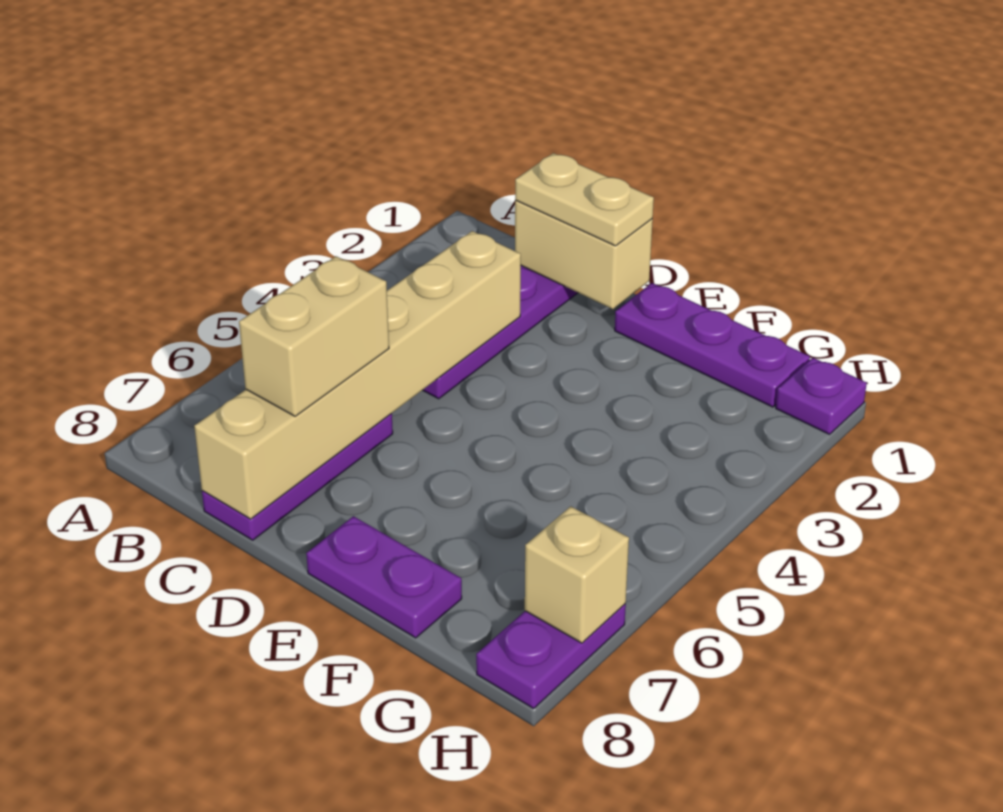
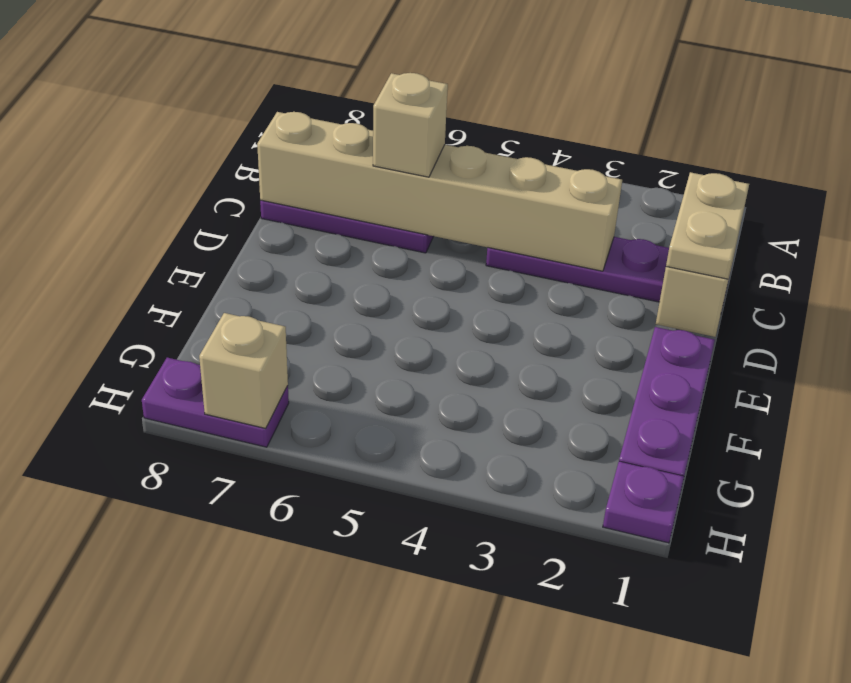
tan 1x2 brick [239,256,389,416] -> tan 1x1 brick [373,73,448,177]
purple 1x2 plate [306,516,462,638] -> none

